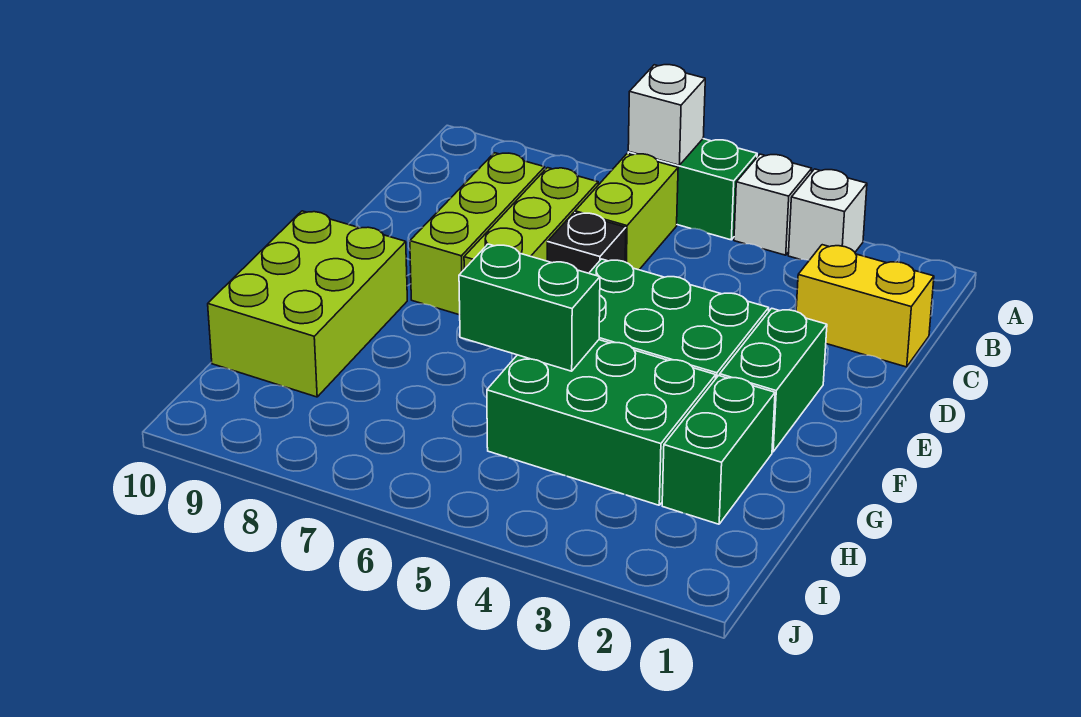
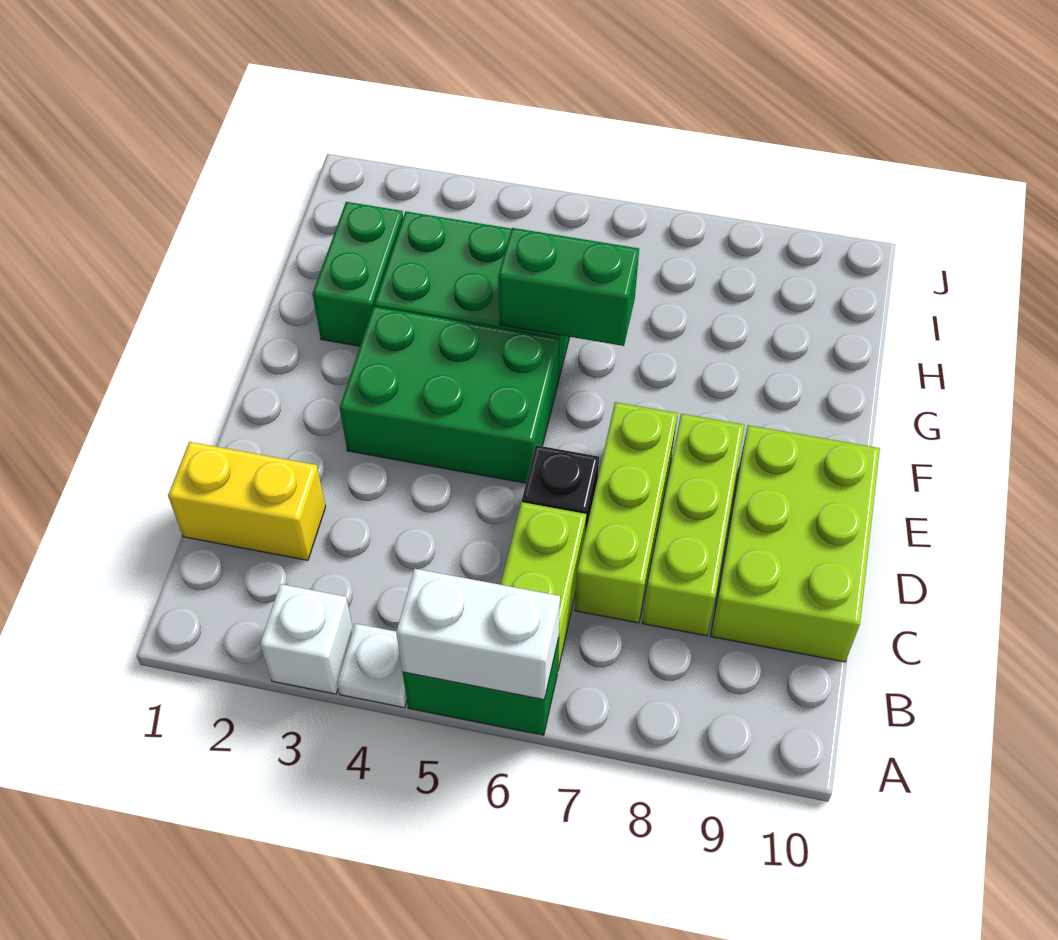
white 1x1 brick [734,154,812,255] -> white 1x1 plate [337,624,407,708]
white 1x1 brick [628,65,705,165] -> white 1x2 brick [396,569,560,700]
green 1x2 brick [720,308,827,452] -> none
lime 2x3 brick [208,211,407,397] -> lime 2x3 brick moved to [711,425,880,662]

